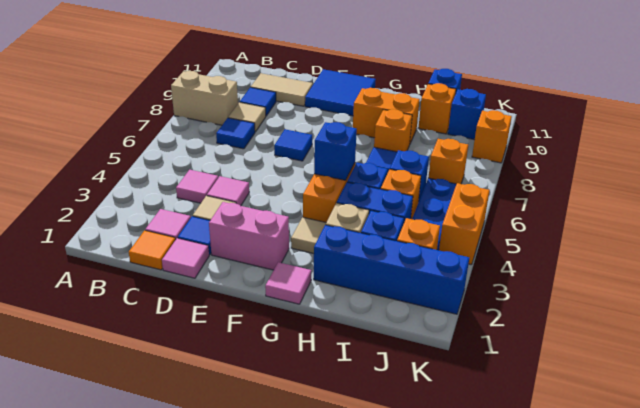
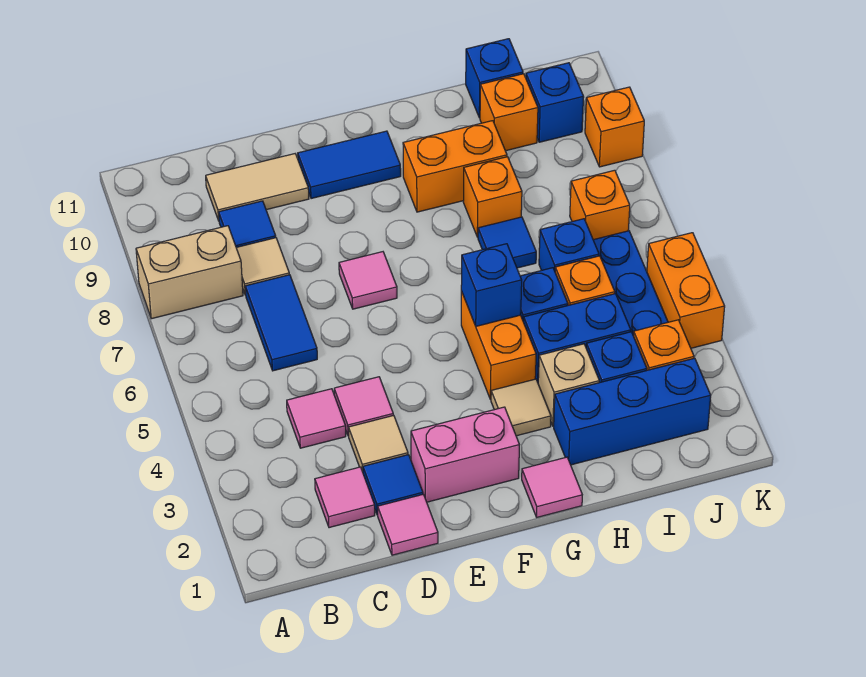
orange 1x1 tile [129,230,176,270] -> none
blue 1x1 tile [216,118,255,149] -> blue 1x2 tile [245,275,317,371]
blue 1x1 tile [274,129,312,161] -> pink 1x1 tile [339,252,397,309]
blue 2x2 tile [305,69,376,116] -> blue 1x2 tile [298,131,401,199]
blue 1x4 brick [314,225,469,314] -> blue 1x3 brick [554,358,711,465]

